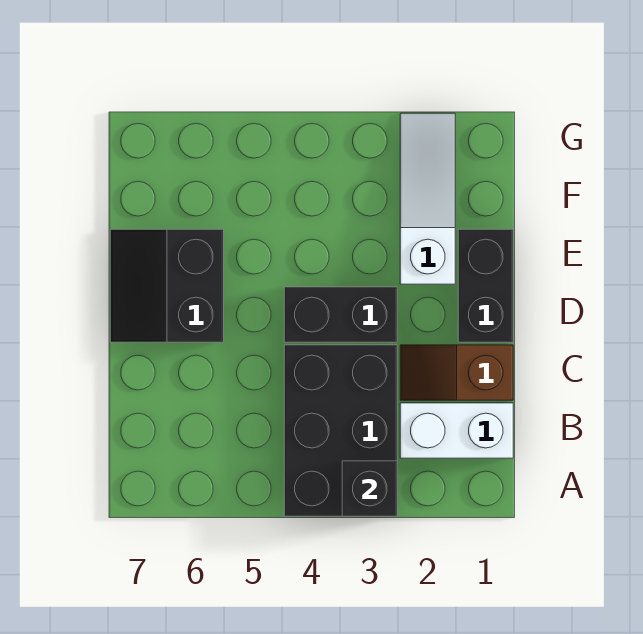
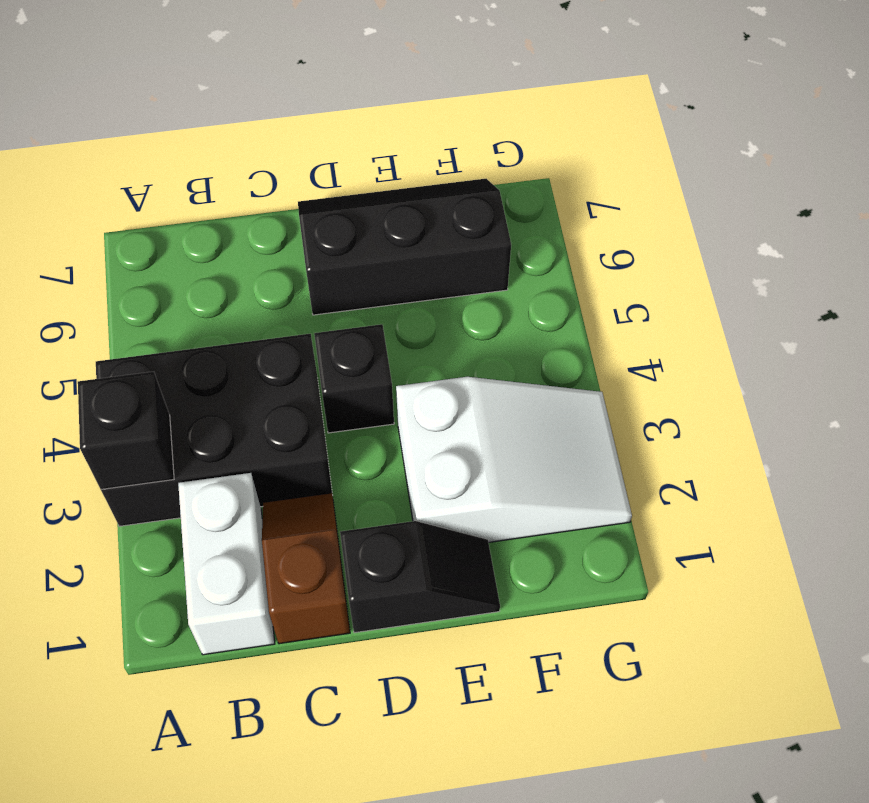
black 1x2 brick [458,229,513,342] -> black 1x2 slope [340,521,500,633]
black 1x2 brick [284,287,397,342] -> black 1x1 brick [314,324,394,433]
black 2x2 slope [110,229,224,342] -> black 2x3 slope [298,179,511,315]
white 1x3 slope [400,113,455,284] -> white 2x3 slope [396,377,632,542]

